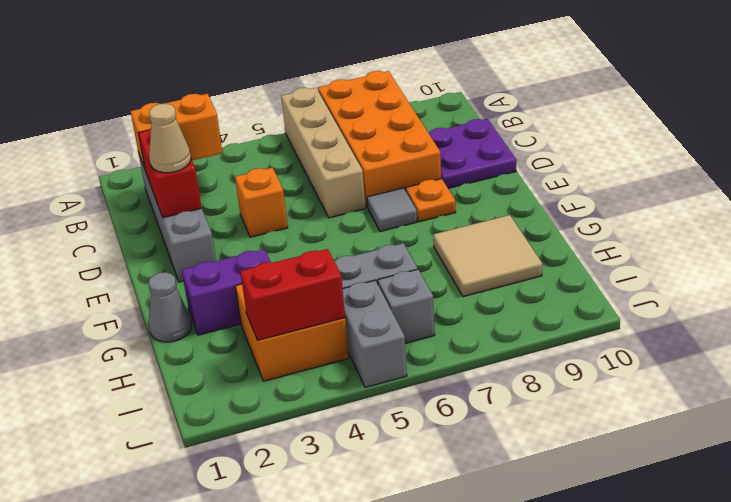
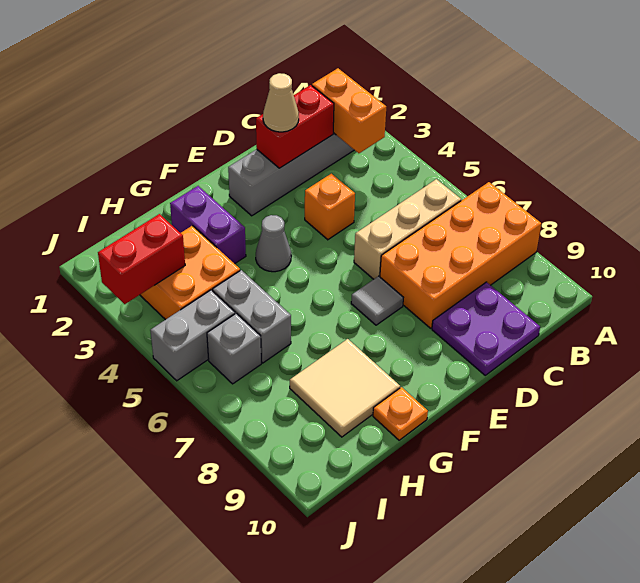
tan 1x4 brick [281,88,365,218] -> tan 1x3 brick [354,179,461,279]
orange 1x1 plate [406,179,456,222] -> orange 1x1 plate moved to [373,387,428,440]
grey 1x1 cone [149,272,192,342] -> grey 1x1 cone moved to [256,215,291,272]
red 1x2 brick [240,249,345,340] -> red 1x2 brick turned to [98,214,185,304]

